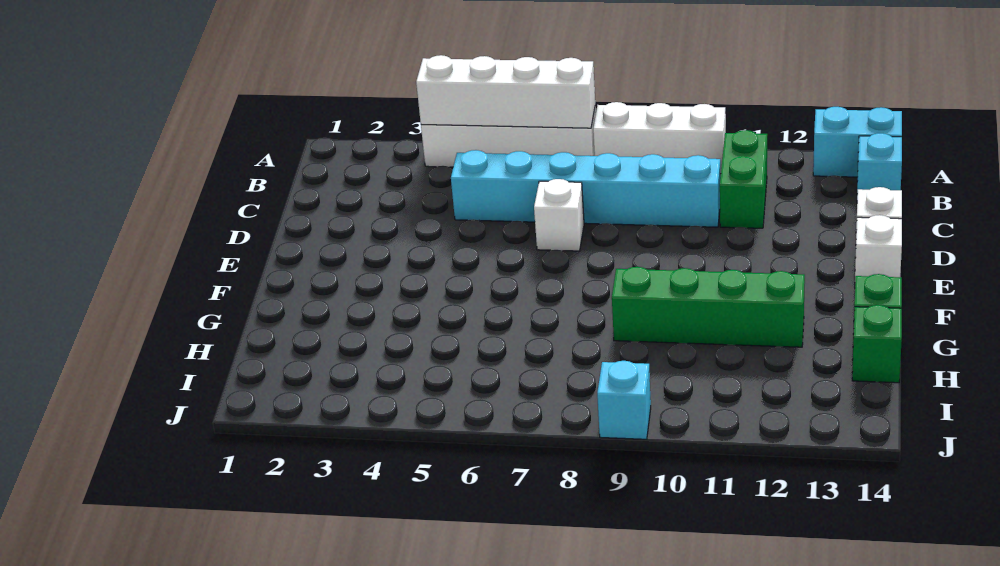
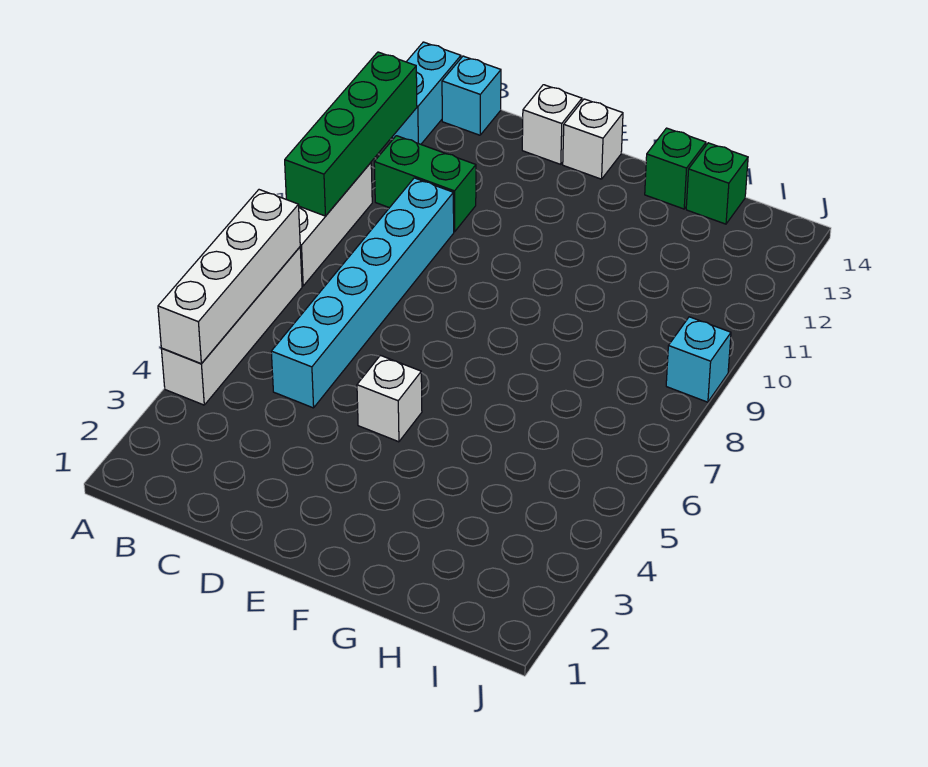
white 1x1 brick [534,179,584,251] -> white 1x1 brick moved to [357,355,422,442]
green 1x4 brick [612,267,805,347] -> green 1x4 brick moved to [285,52,417,216]

